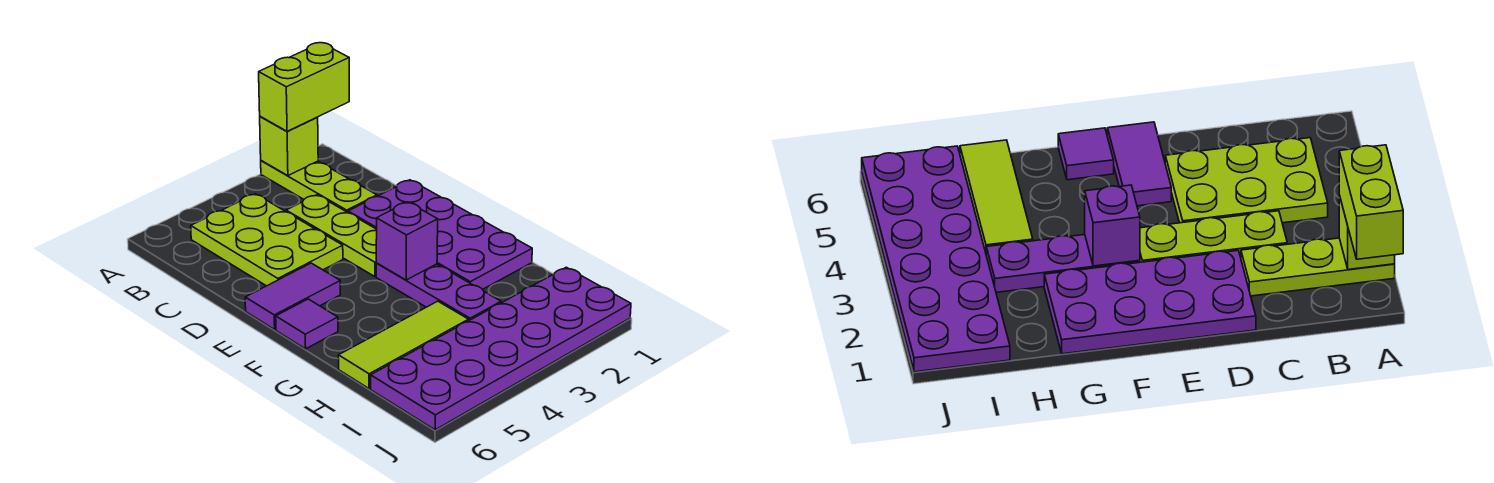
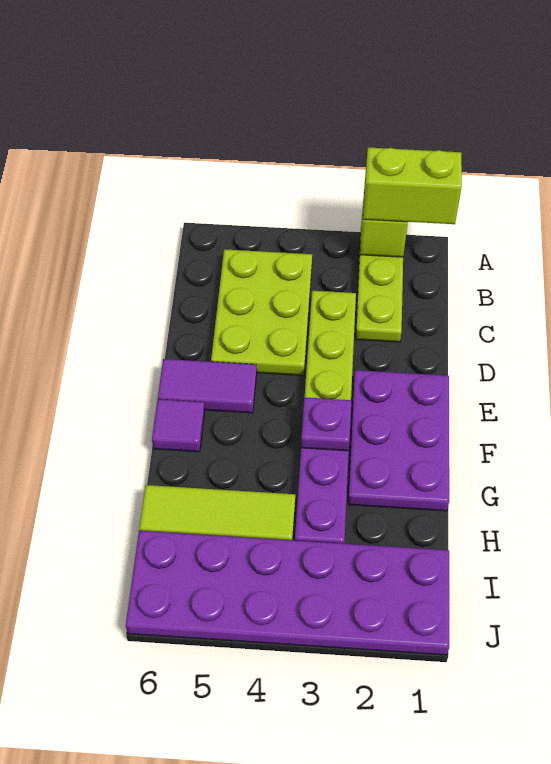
purple 2x4 plate [348,180,532,289] -> purple 2x3 plate [348,370,449,511]
purple 1x1 brick [376,202,438,280] -> purple 1x1 plate [301,397,351,451]

